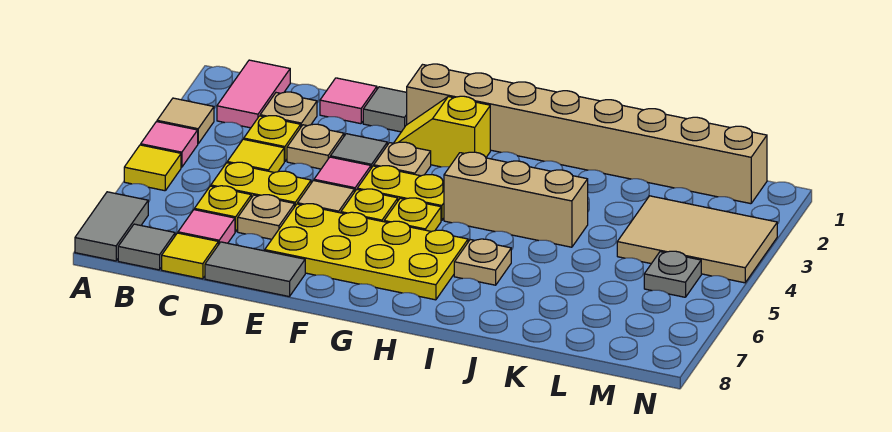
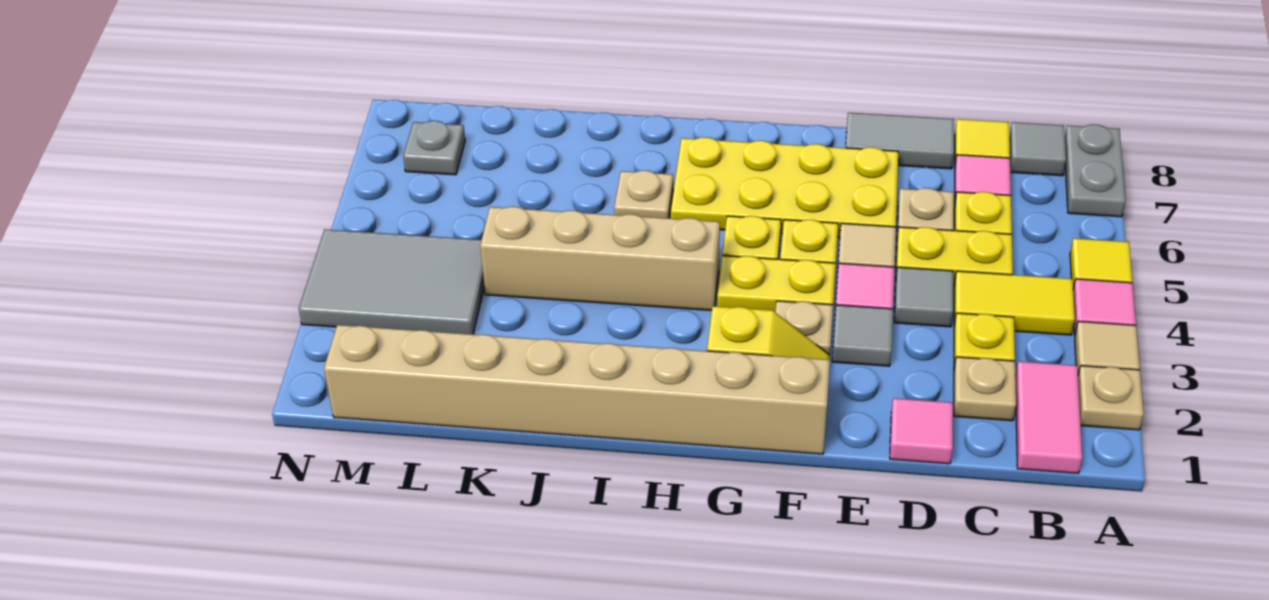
grey 1x2 tile [75,192,148,261] -> grey 1x2 plate [1065,124,1126,217]
yellow 1x1 tile [227,139,284,173] -> yellow 1x2 tile [954,271,1075,335]
tan 1x1 plate [287,124,344,169] -> tan 1x1 plate moved to [1078,366,1144,430]
grey 1x1 tile [363,87,407,132] -> grey 1x1 tile moved to [894,267,953,327]
tan 1x3 brick [444,152,588,247] -> tan 1x4 brick [480,206,720,310]
tan 2x3 tile [617,196,777,283] -> grey 2x3 tile [299,229,485,334]
grey 1x1 plate [644,251,701,297] -> grey 1x1 plate moved to [403,121,465,175]

